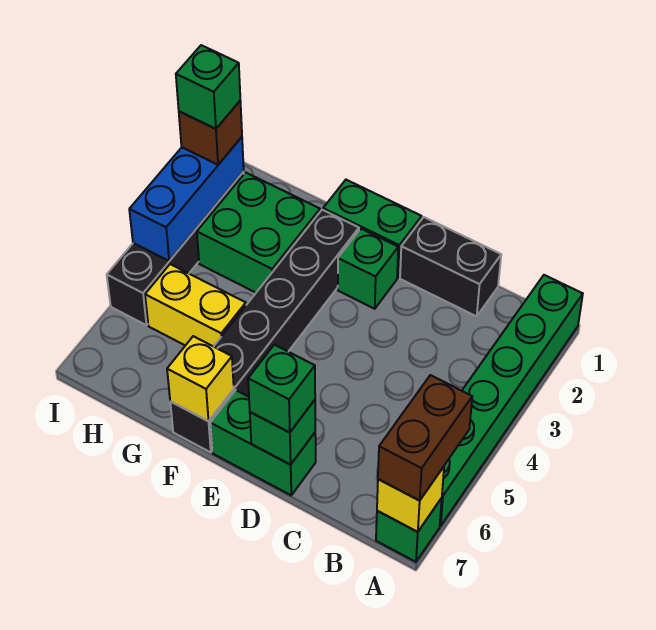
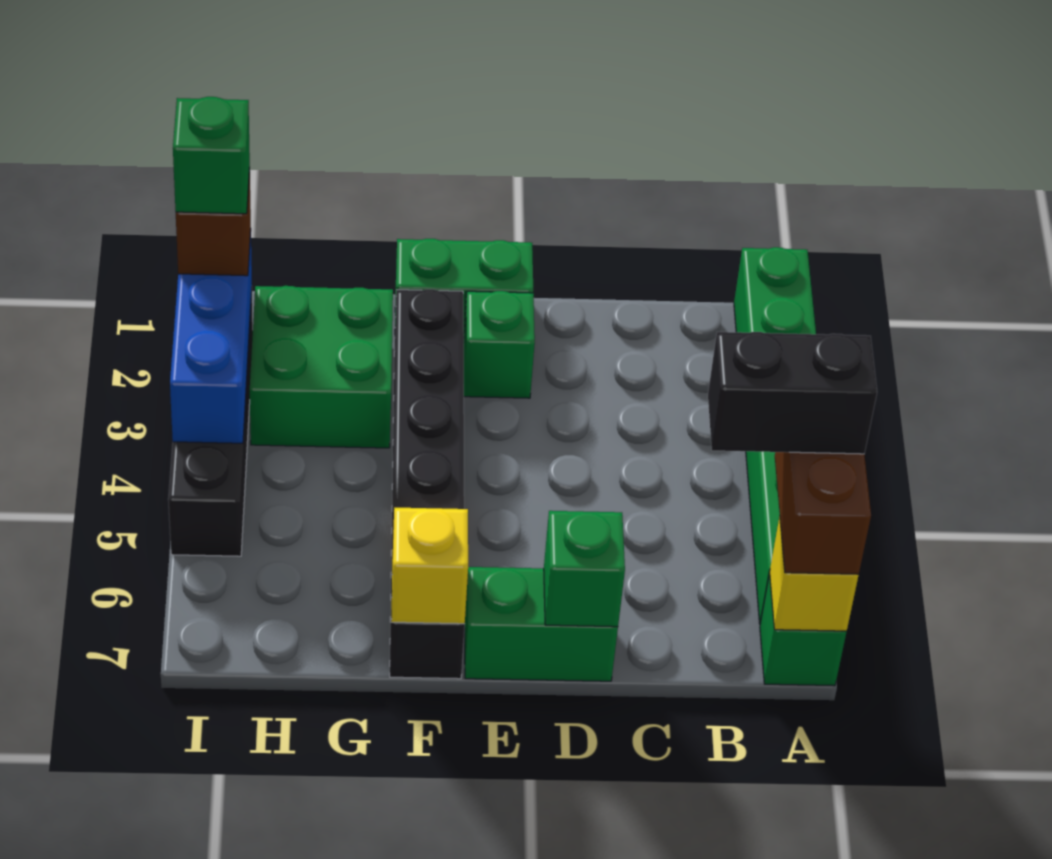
black 1x2 brick [400,217,501,316] -> black 1x2 brick moved to [708,332,877,454]
green 1x1 brick [248,345,315,433] -> none
yellow 1x2 brick [145,264,246,347] -> none

